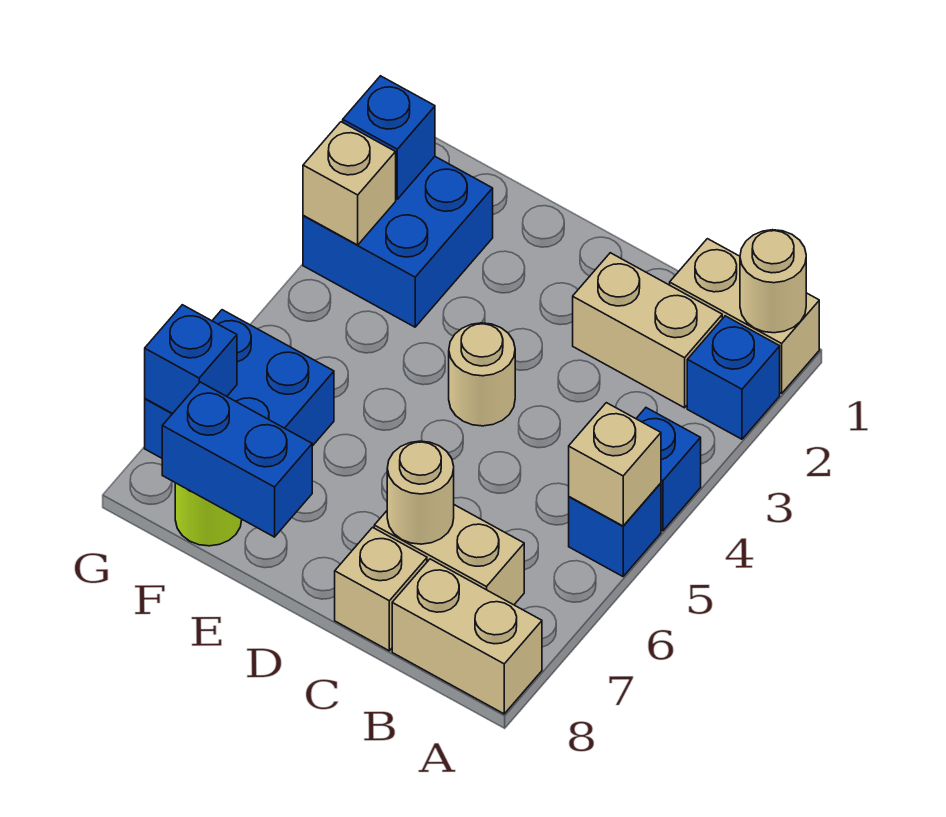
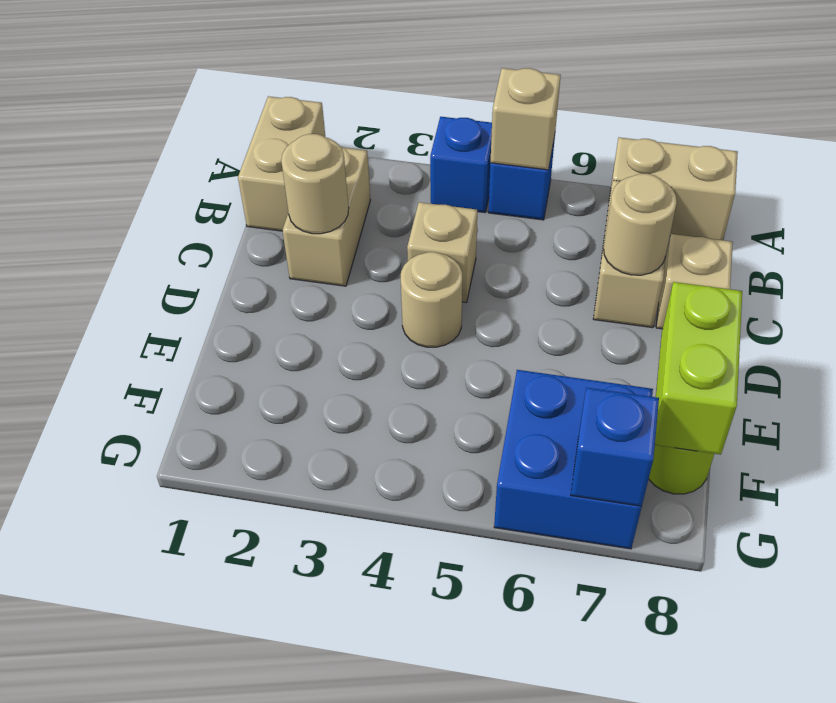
tan 1x1 round brick [740,230,806,333] -> tan 1x1 round brick moved to [281,134,349,234]
blue 1x1 brick [687,316,780,439] -> none
tan 1x2 brick [392,559,542,714] -> tan 1x2 brick turned to [608,137,738,240]
blue 1x2 brick [162,382,312,537] -> lime 1x2 brick [655,282,742,455]
blue 2x2 brick [303,157,493,327] -> none
blue 1x1 brick [343,76,435,199] -> none
tan 1x1 brick [303,122,396,245] -> tan 1x1 brick moved to [407,202,477,303]

